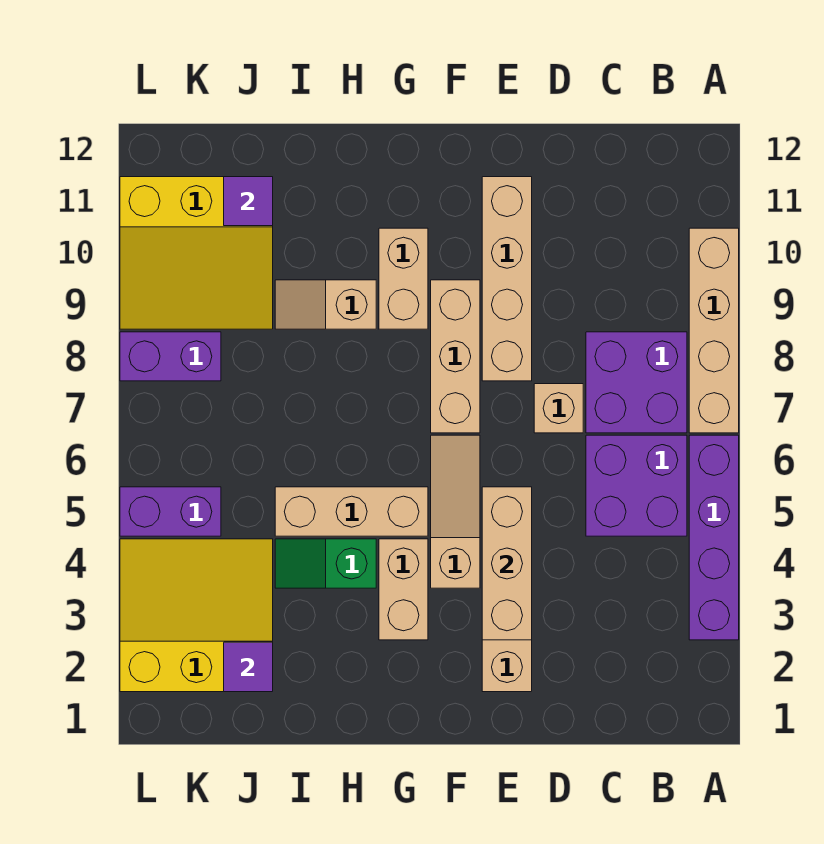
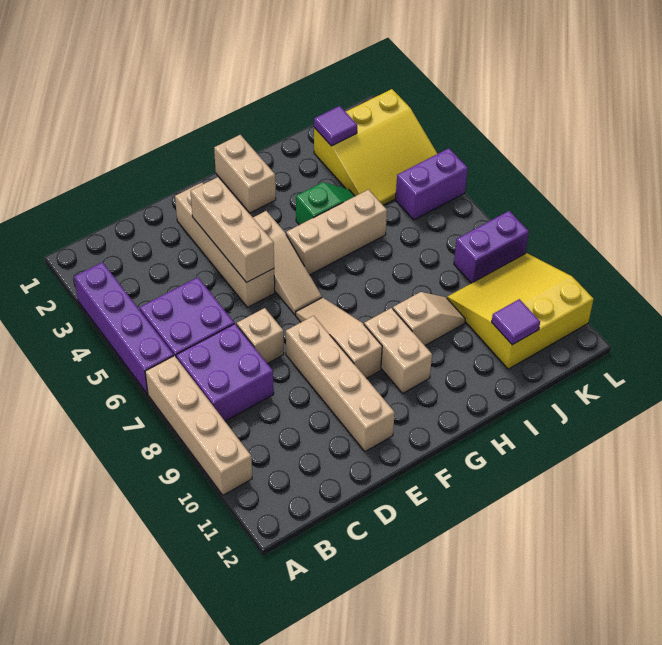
tan 1x3 brick [431,280,480,433] -> tan 1x3 slope [296,298,382,378]
tan 1x2 brick [379,539,428,640] -> tan 1x2 brick moved to [214,135,276,213]

